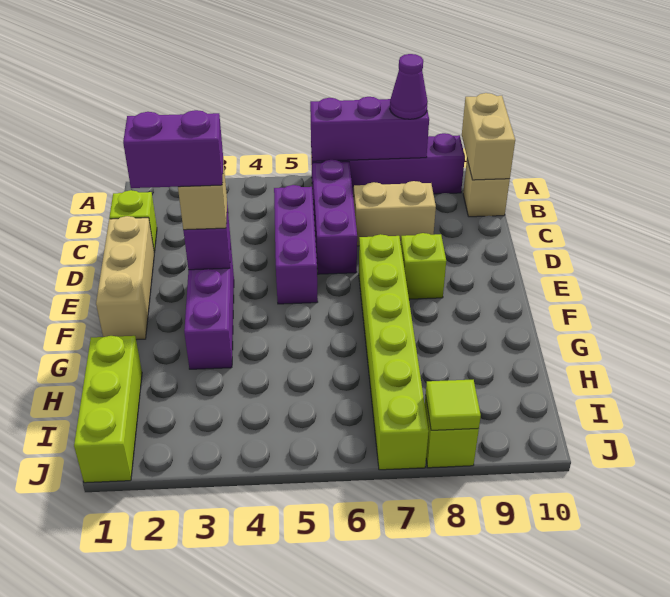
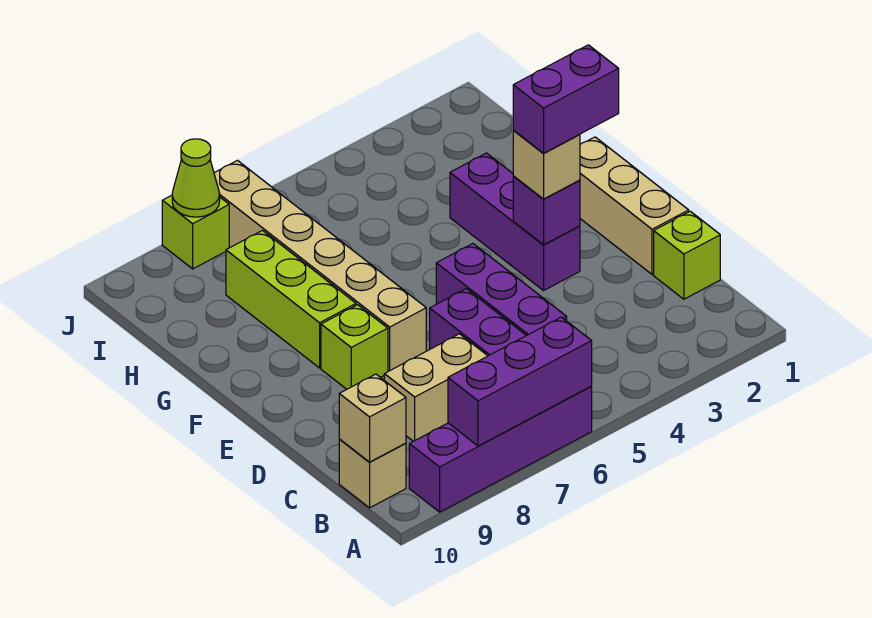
purple 1x1 cone [390,54,428,119] -> none
tan 1x2 brick [462,93,515,180] -> tan 1x1 brick [339,374,406,462]
lime 1x6 brick [359,234,429,470] -> tan 1x6 brick [214,161,426,371]
lime 1x3 brick [74,336,142,483] -> lime 1x3 brick moved to [226,231,356,368]
lime 1x1 tile [426,380,481,430] -> lime 1x1 cone [172,139,220,217]

